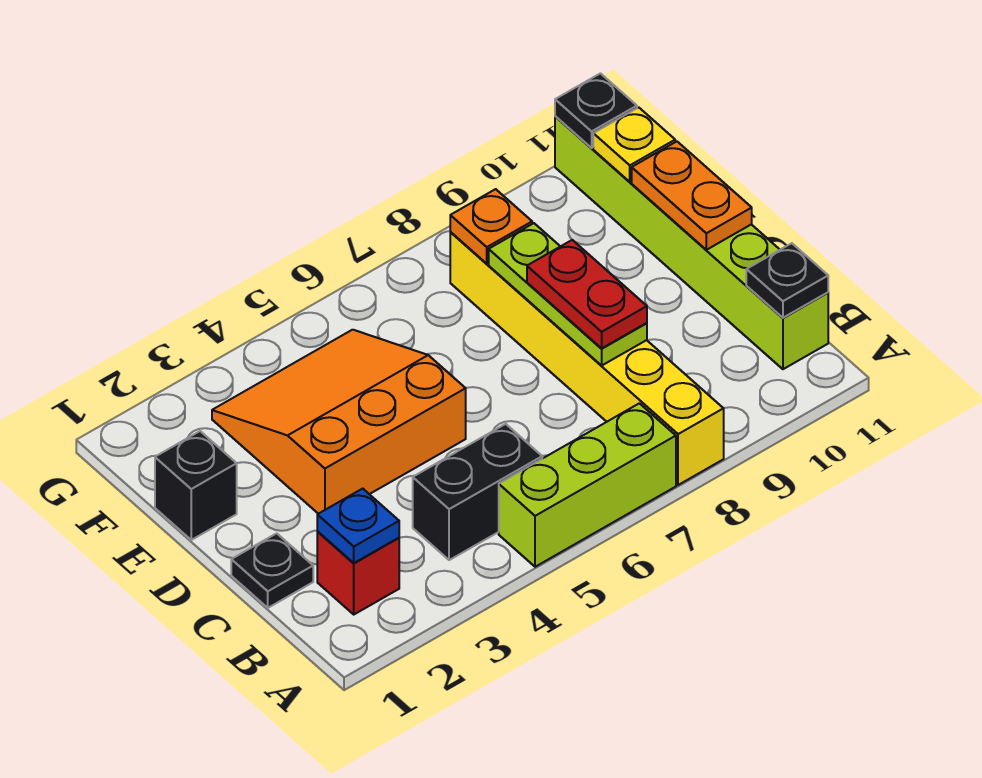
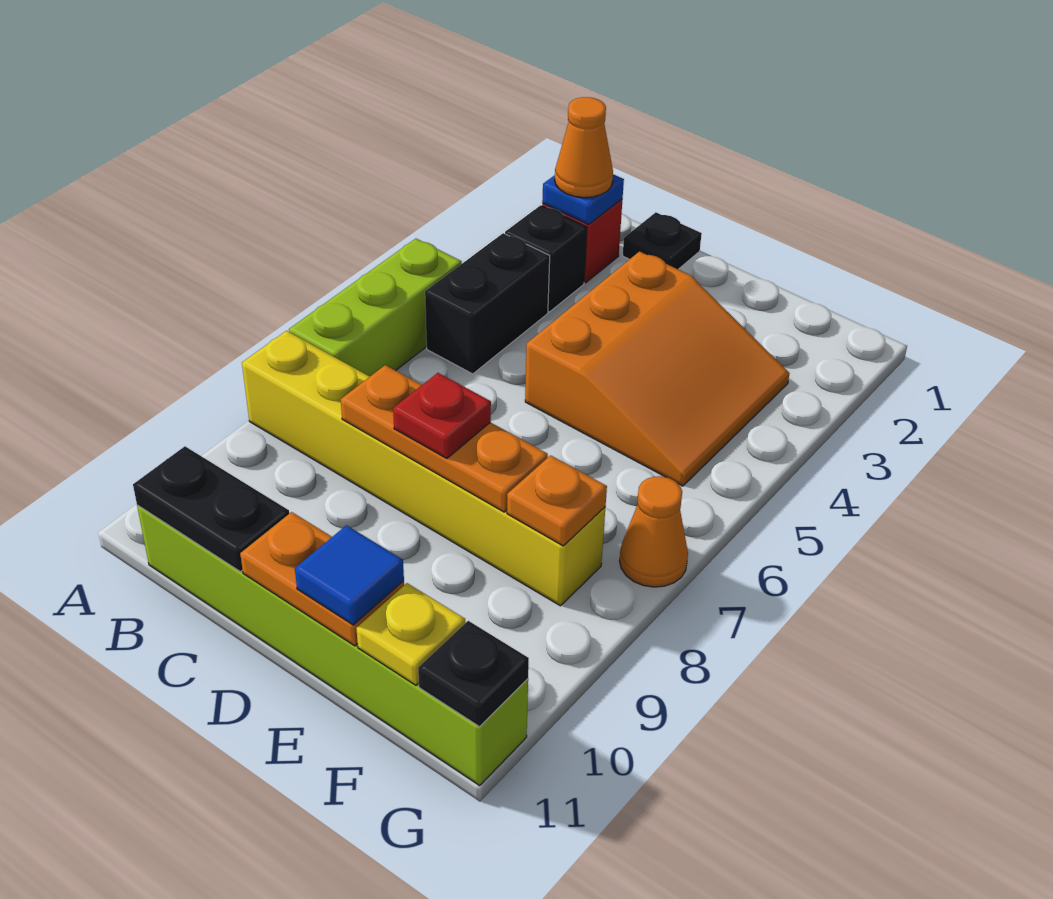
none -> orange 1x1 cone [555,97,613,198]
black 1x1 plate [746,243,828,318] -> black 1x2 plate [133,446,289,572]
lime 1x3 plate [489,223,647,365] -> orange 1x3 plate [341,365,548,512]
red 1x2 plate [527,240,647,349] -> red 1x1 plate [393,373,491,458]
black 1x1 brick [155,431,237,540] -> black 1x1 brick moved to [505,205,587,312]
none -> blue 1x1 tile [295,525,404,625]
none -> orange 1x1 cone [619,476,688,587]

